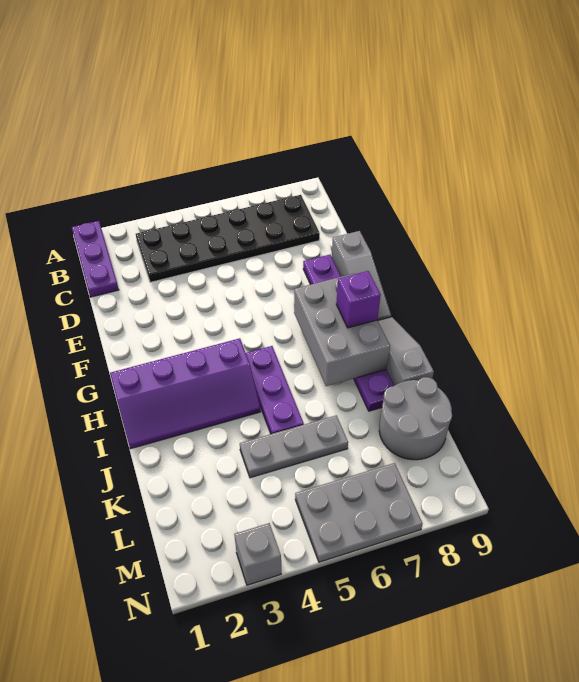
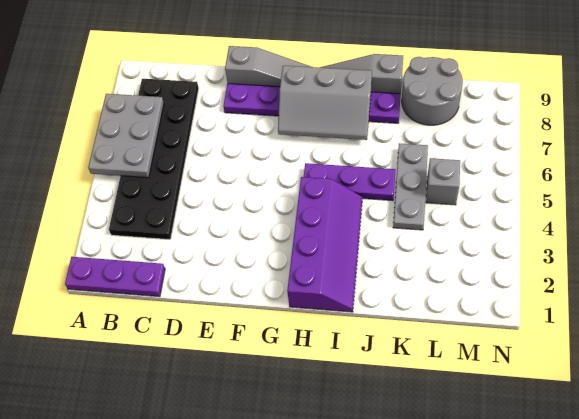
grey 2x3 brick [294,274,390,386] -> grey 2x3 slope [278,66,372,140]
purple 1x1 brick [336,271,381,328] -> none
grey 2x3 plate [295,463,423,562] -> grey 2x3 plate moved to [88,94,164,178]
grey 1x1 brick [234,523,281,585] -> grey 1x1 brick moved to [426,158,460,205]

